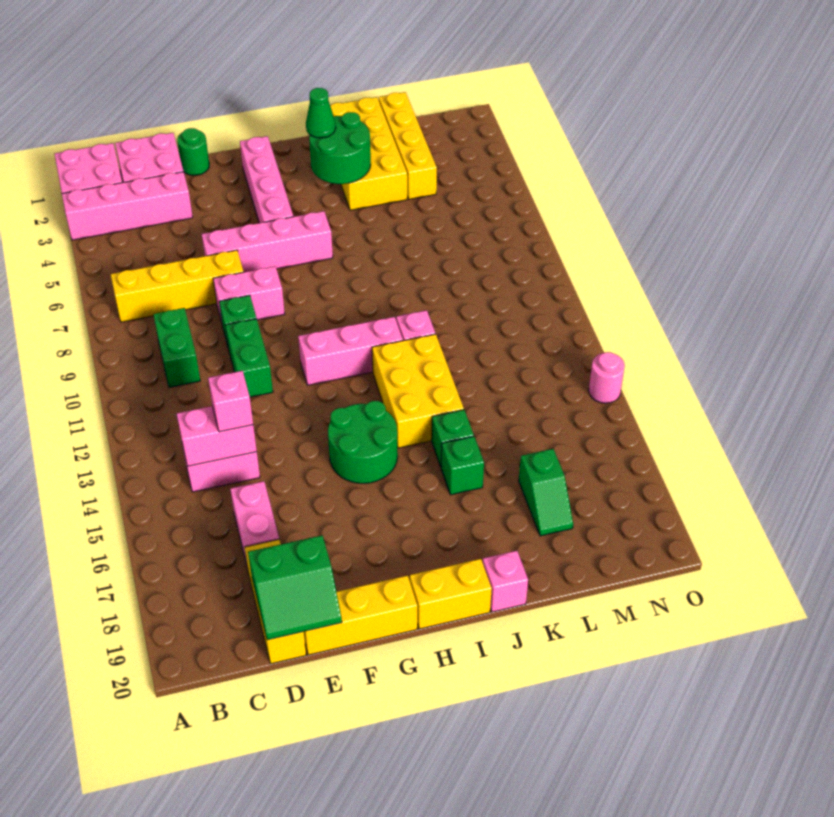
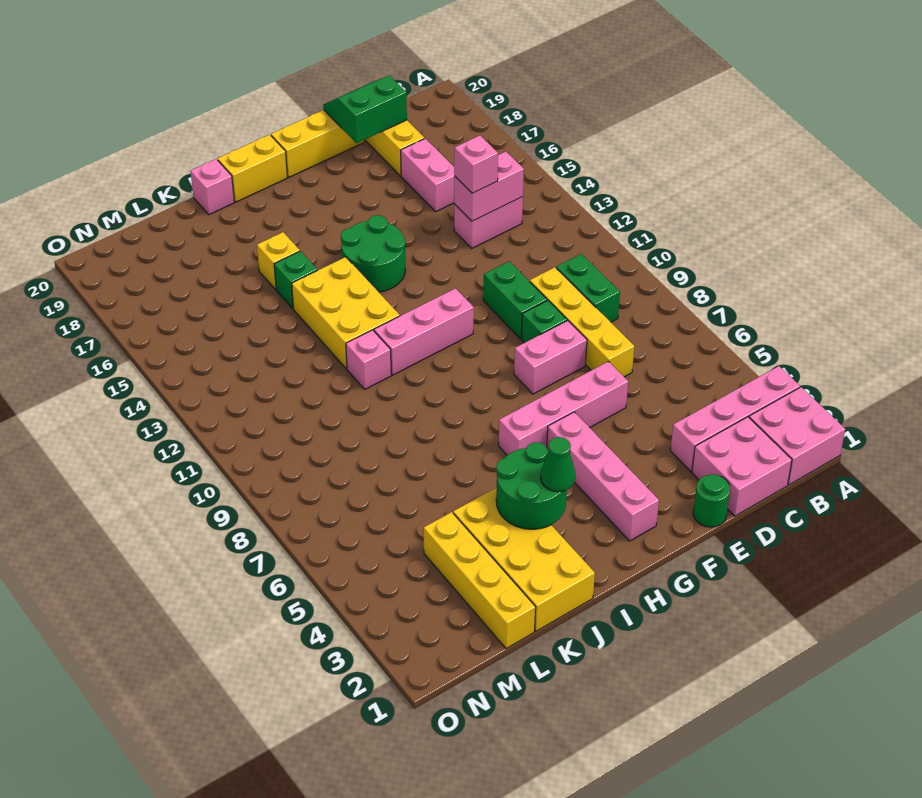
yellow 1x4 brick [111,250,243,322] -> yellow 1x4 brick turned to [530,267,634,377]
green 1x1 brick [441,436,484,495] -> yellow 1x1 brick [257,232,300,289]
green 1x2 slope [519,449,573,536] -> none
pink 1x1 round brick [589,352,625,403] -> none

